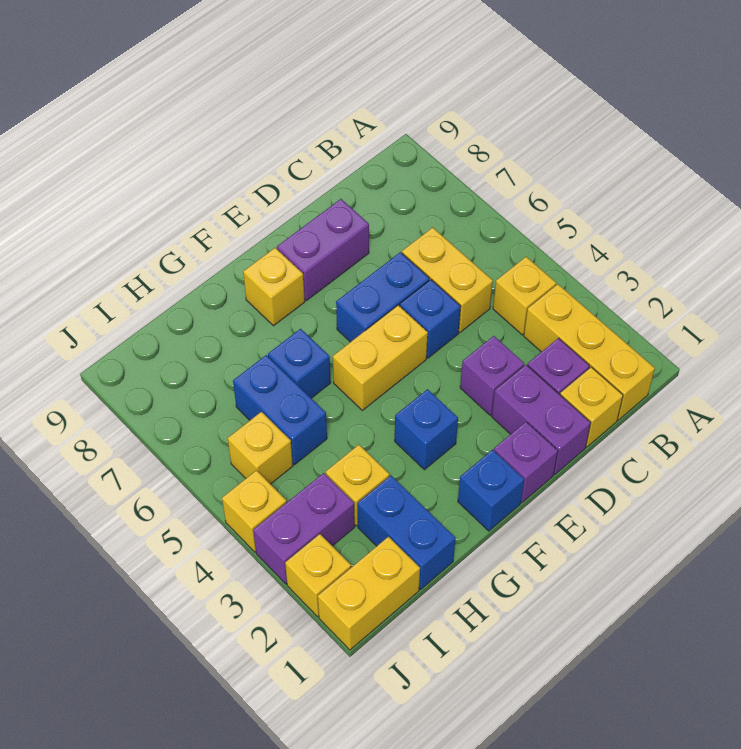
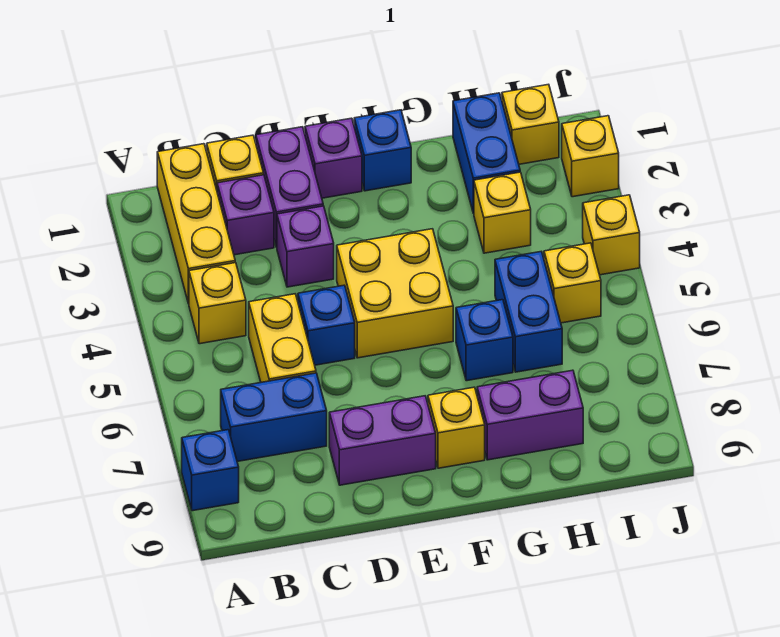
blue 1x2 brick [336,252,430,342] -> blue 1x2 brick moved to [221,373,327,461]
yellow 1x2 brick [333,305,428,410] -> yellow 2x2 brick [337,229,453,358]
blue 1x1 brick [395,389,458,470] -> blue 1x1 brick moved to [182,430,239,511]
yellow 1x2 brick [318,537,420,650] -> yellow 1x1 brick [502,84,559,164]
purple 1x2 brick [253,473,355,584] -> purple 1x2 brick moved to [477,370,583,460]

